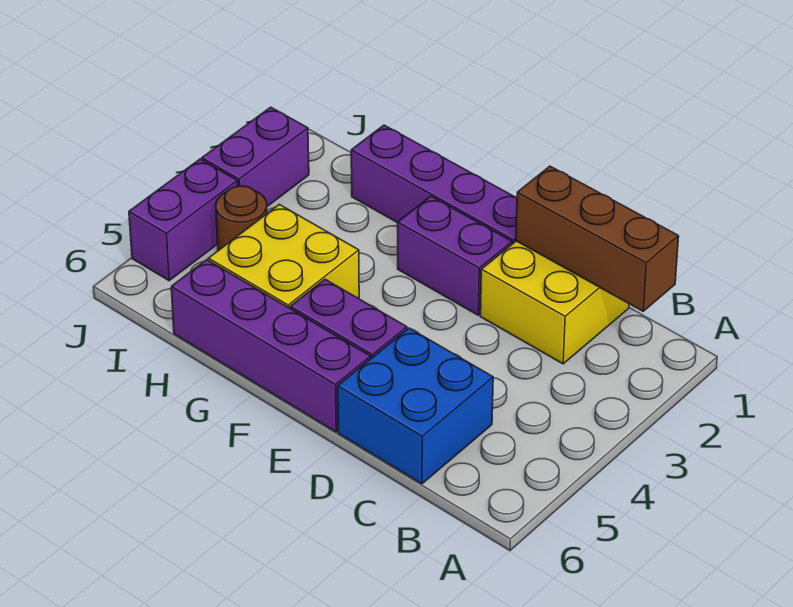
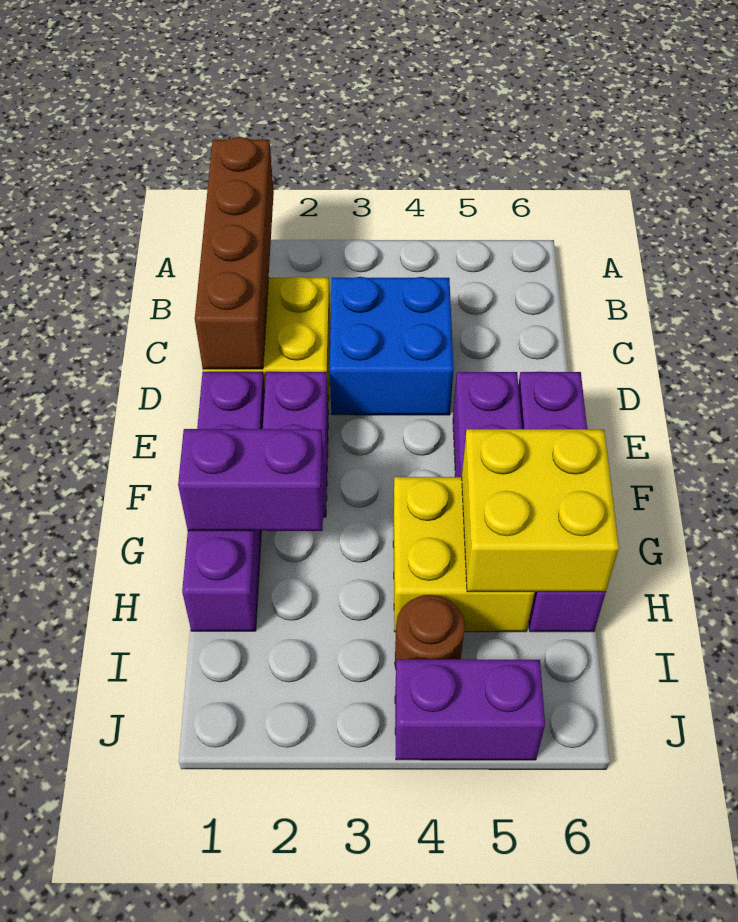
brown 1x3 brick [516,166,679,311] -> brown 1x4 brick [195,137,274,369]
blue 2x2 brick [338,328,493,484] -> blue 2x2 brick moved to [330,277,454,415]
none -> yellow 2x2 brick [462,429,619,592]
purple 1x2 brick [202,107,309,206] -> purple 1x2 brick moved to [178,429,324,531]

